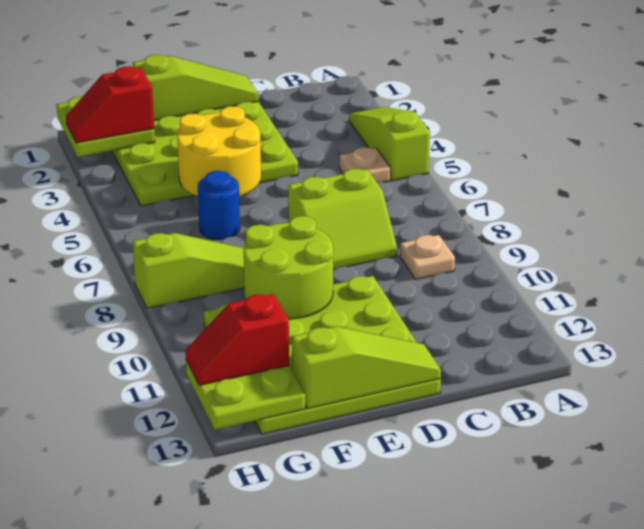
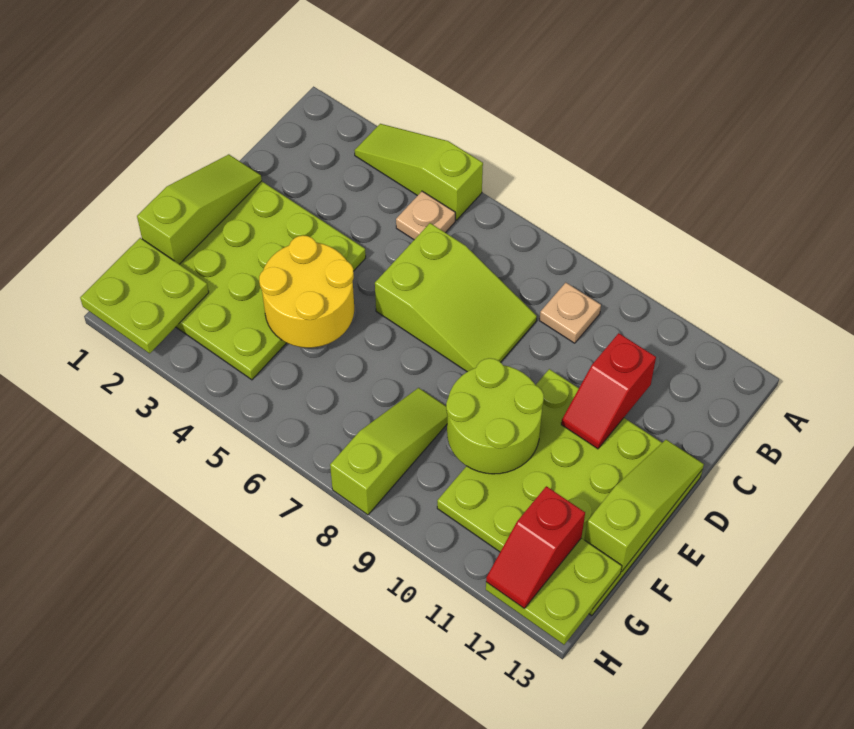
lime 2x2 slope [288,169,397,269] -> lime 2x3 slope [375,223,537,372]
blue 1x1 round brick [198,171,240,240] -> none
red 1x2 slope [66,66,154,143] -> red 1x2 slope moved to [561,333,656,449]

